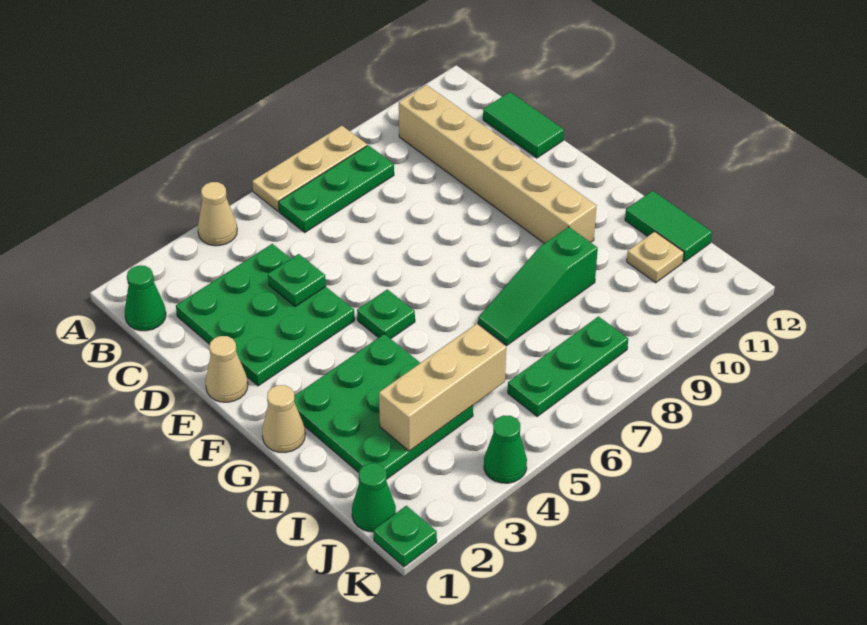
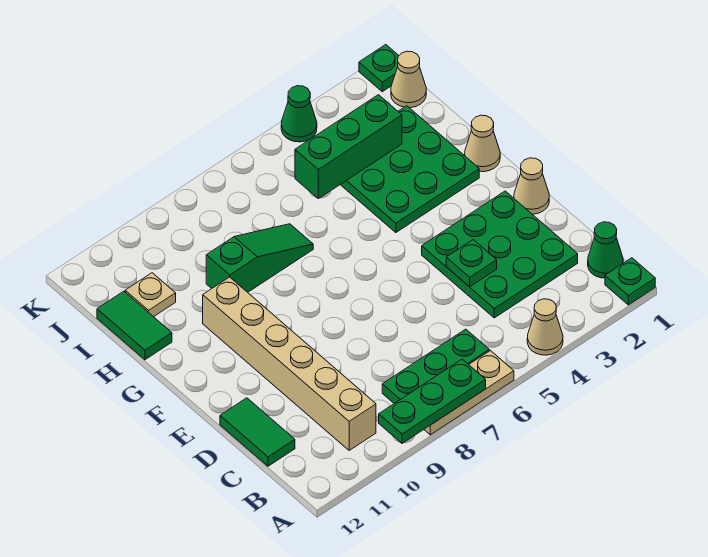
green 1x1 plate [357,289,415,339] -> green 1x1 plate moved to [605,258,655,305]
tan 1x3 brick [379,324,506,451] -> green 1x3 brick [295,95,402,199]
green 1x1 cone [352,463,396,532] -> tan 1x1 cone [391,51,426,108]
green 1x3 plate [508,317,628,416] -> green 1x3 plate moved to [379,359,486,443]

